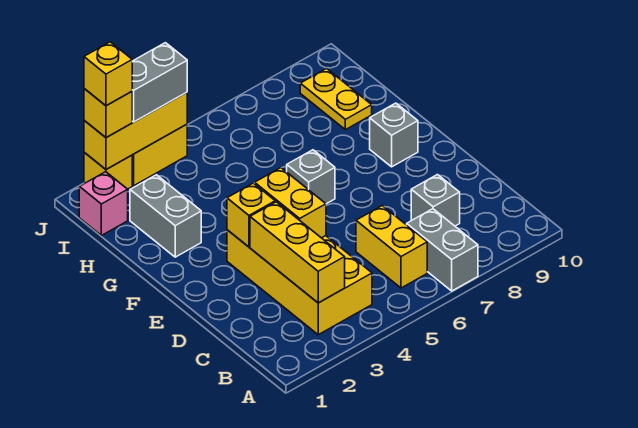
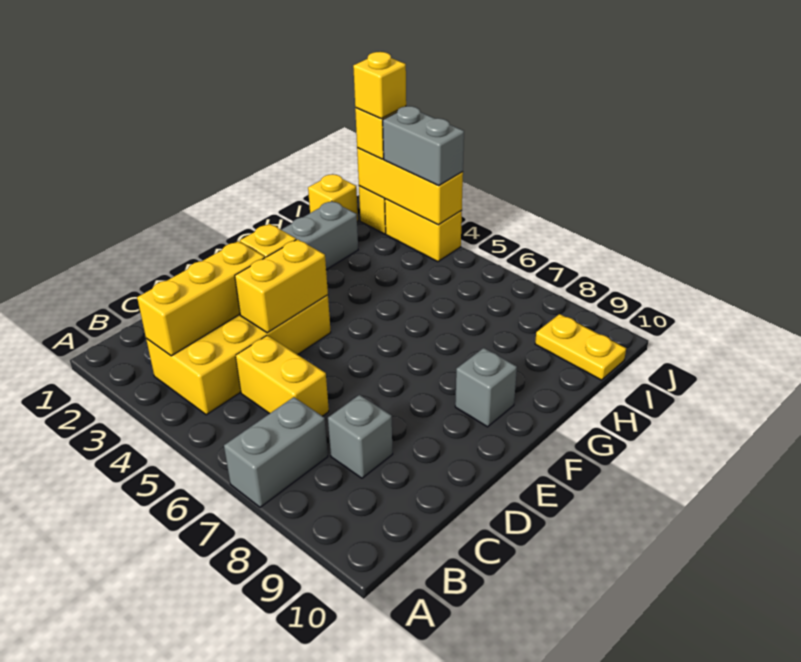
yellow 1x2 brick [356,206,427,288] -> yellow 1x2 brick turned to [236,335,329,416]
grey 1x1 brick [287,150,335,204] -> none
yellow 1x2 plate [300,69,372,130] -> yellow 1x2 plate turned to [535,314,626,380]
pink 1x1 brick [79,172,128,235] -> yellow 1x1 brick [308,174,358,222]

